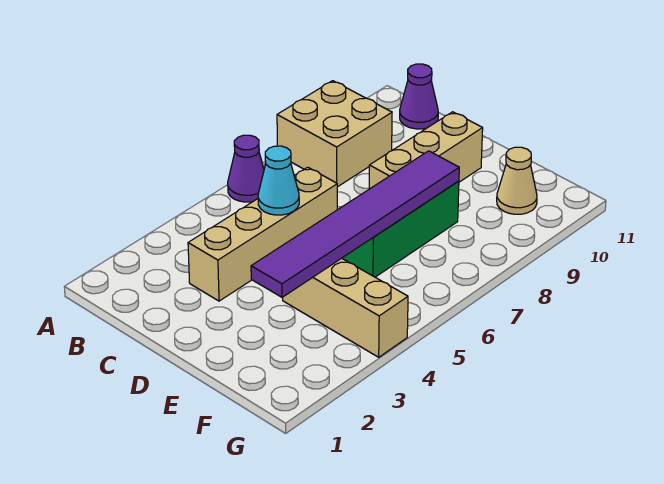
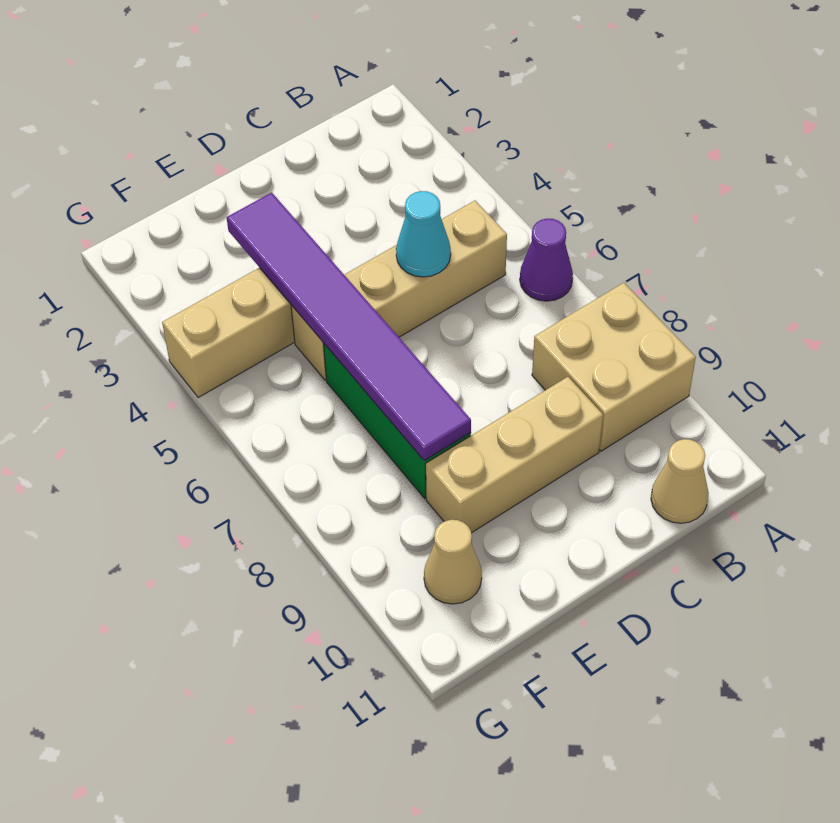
purple 1x1 cone [400,64,438,129] -> tan 1x1 cone [651,439,709,523]
tan 1x4 brick [188,167,337,301] -> tan 1x4 brick turned to [291,201,507,380]
tan 1x3 brick [369,112,483,189] -> tan 1x3 brick turned to [426,377,603,533]

